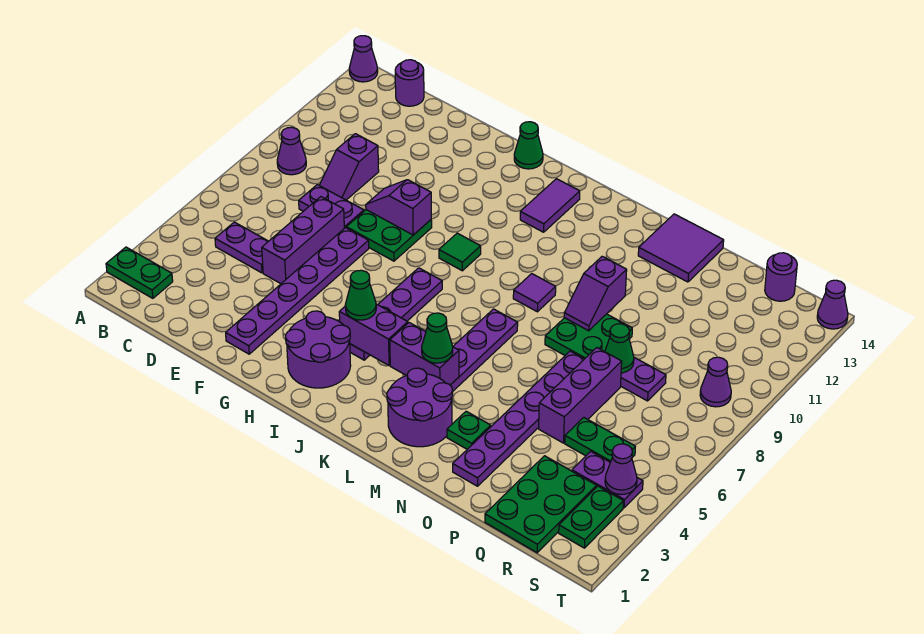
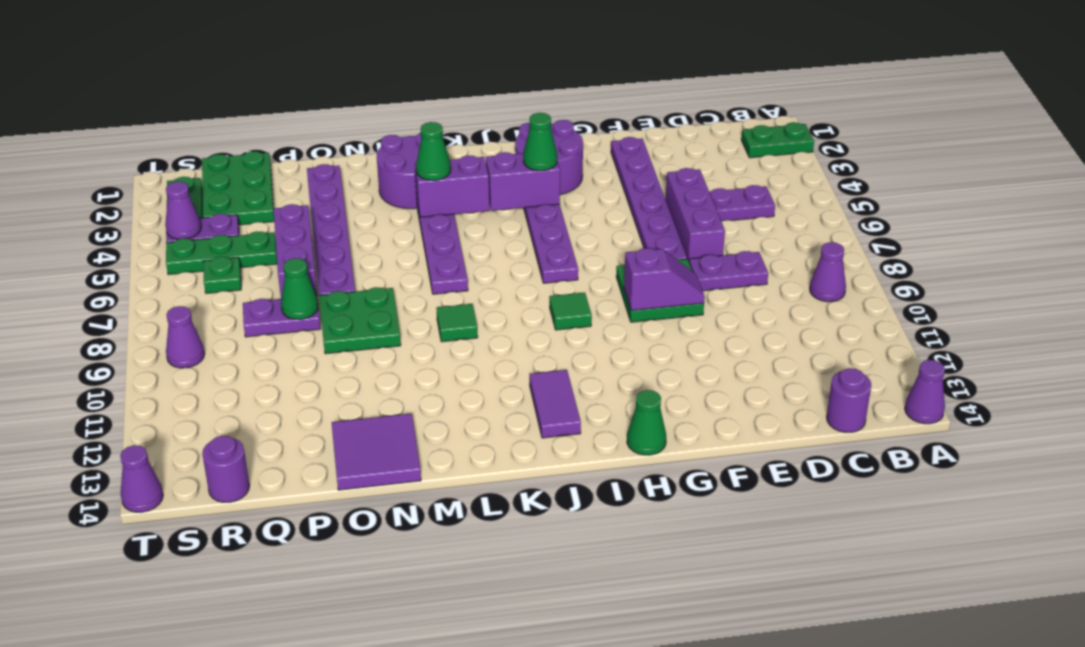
purple 1x2 slope [319,134,379,200] -> none
purple 1x1 tile [513,274,556,312] -> green 1x1 tile [437,304,478,342]
green 1x1 plate [447,411,491,449] -> green 1x1 plate moved to [203,257,241,293]
purple 1x2 slope [564,256,627,331] -> none
green 1x2 plate [565,417,635,462] -> green 1x3 plate [166,231,277,275]

